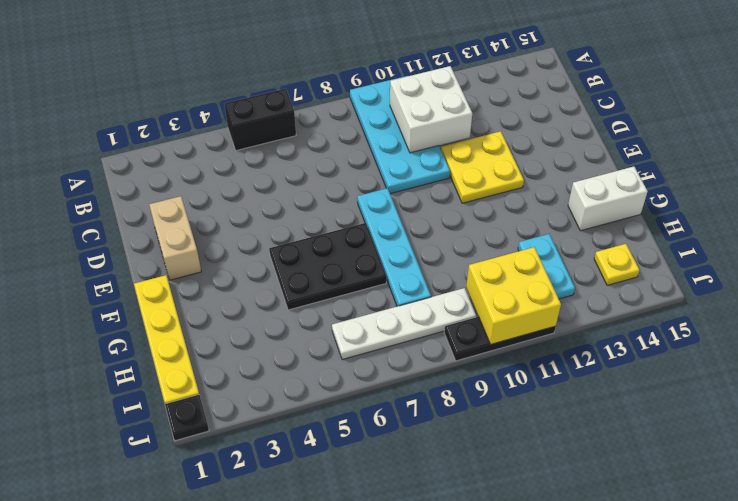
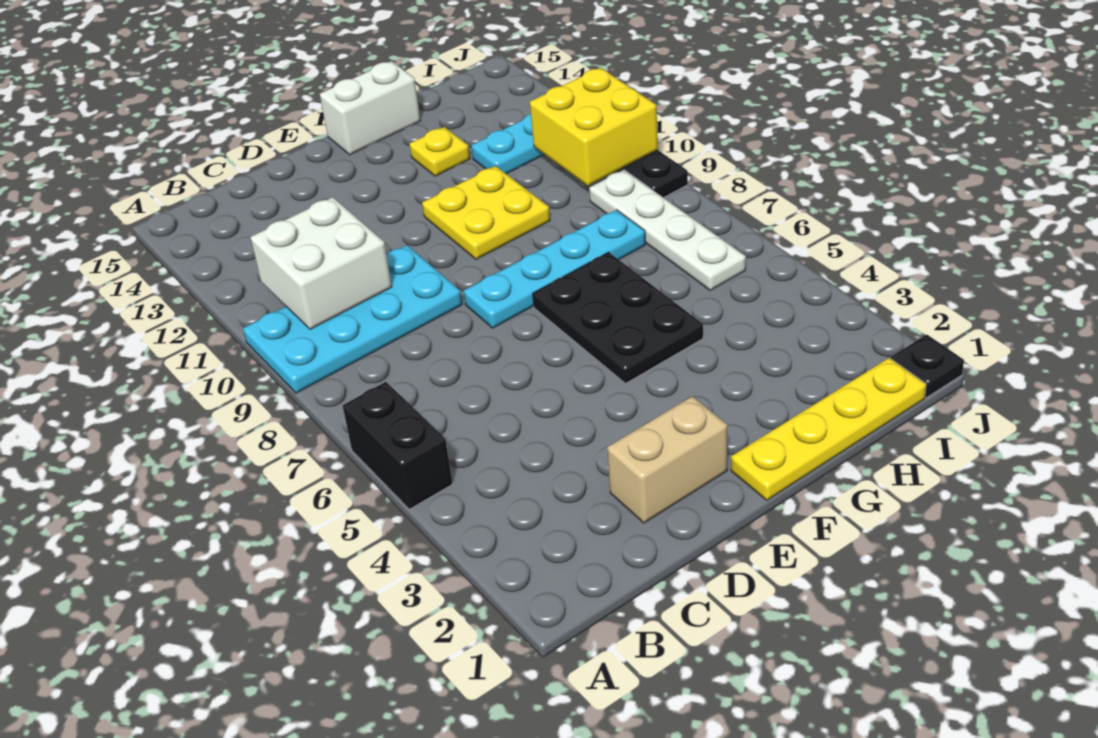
yellow 2x2 plate [441,131,524,203] -> yellow 2x2 plate moved to [422,166,550,259]
white 1x2 brick [568,167,648,231] -> white 1x2 brick turned to [320,61,421,155]
yellow 1x1 plate [594,244,639,285] -> yellow 1x1 plate moved to [410,127,470,176]

